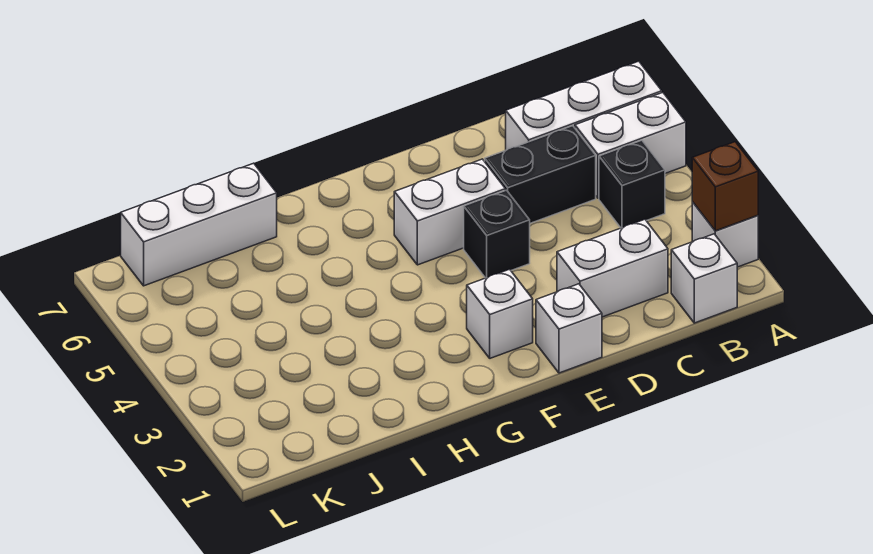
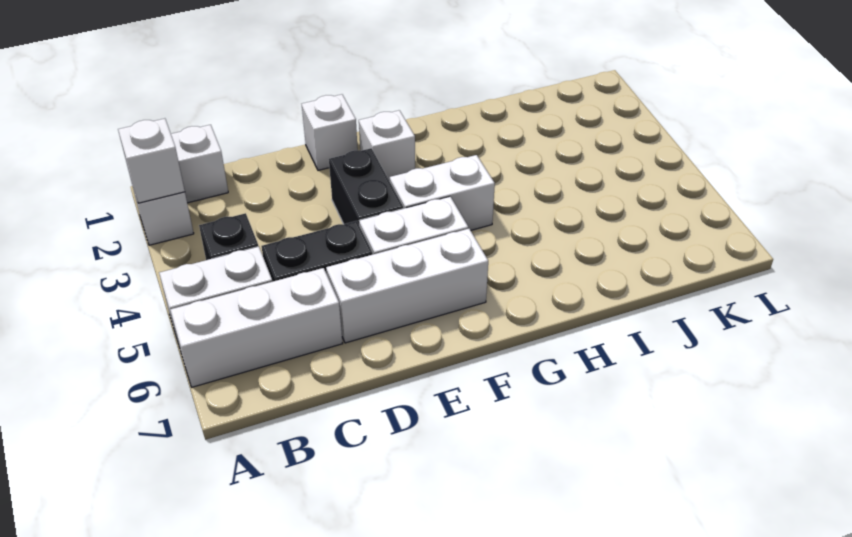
brown 1x1 brick [692,142,758,231] -> white 1x1 brick [118,119,185,203]
white 1x2 brick [557,219,668,317] -> white 1x2 brick moved to [390,155,495,230]
black 1x1 brick [464,190,530,278] -> black 1x2 brick [329,148,403,224]
white 1x3 brick [121,163,277,286] -> white 1x3 brick moved to [326,229,488,343]

